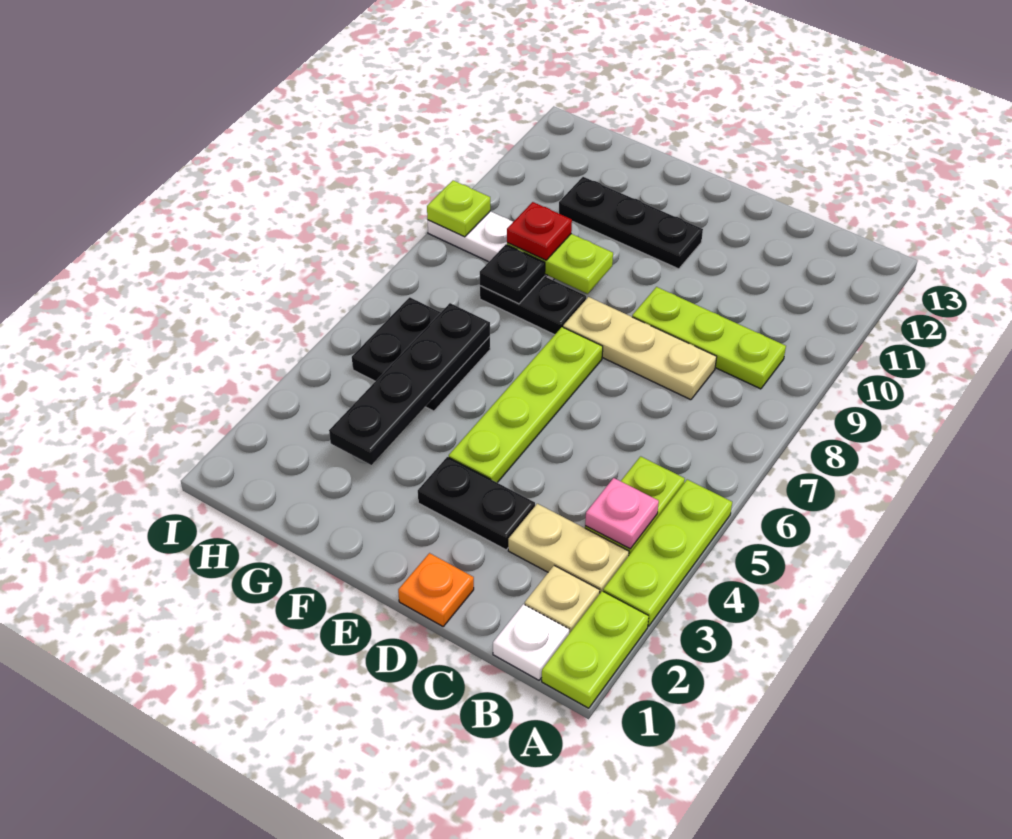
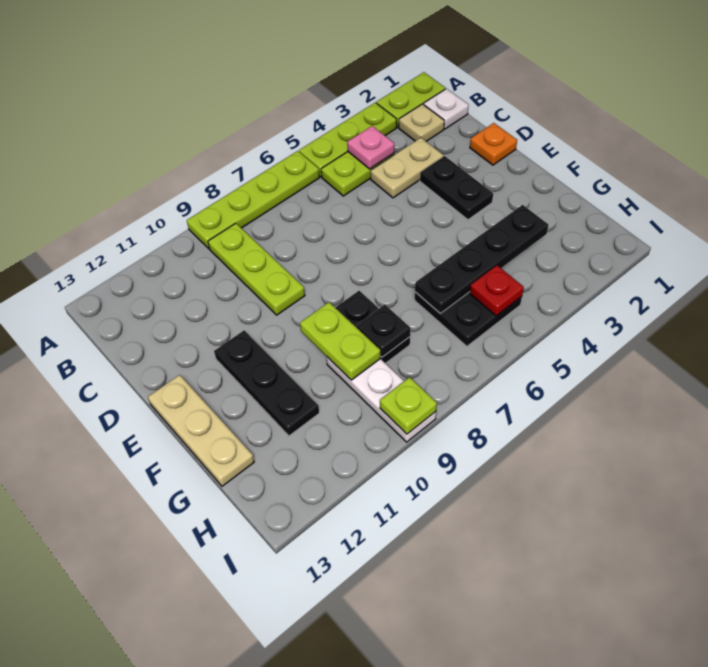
tan 1x2 plate [508,504,629,594] -> tan 1x2 plate turned to [371,138,443,198]
tan 1x3 plate [563,297,717,400] -> tan 1x3 plate moved to [148,375,254,486]
lime 1x4 plate [449,327,603,483] -> lime 1x4 plate moved to [187,151,320,249]
red 1x1 plate [507,202,572,260] -> red 1x1 plate moved to [470,265,524,316]

